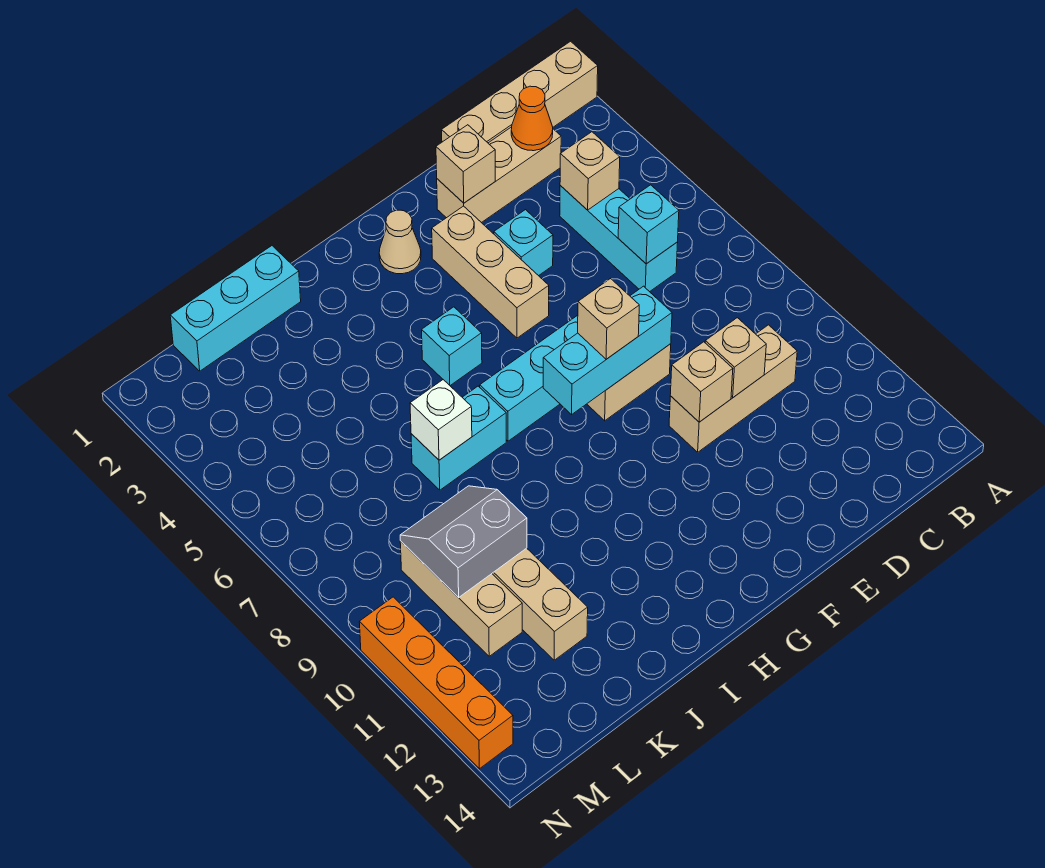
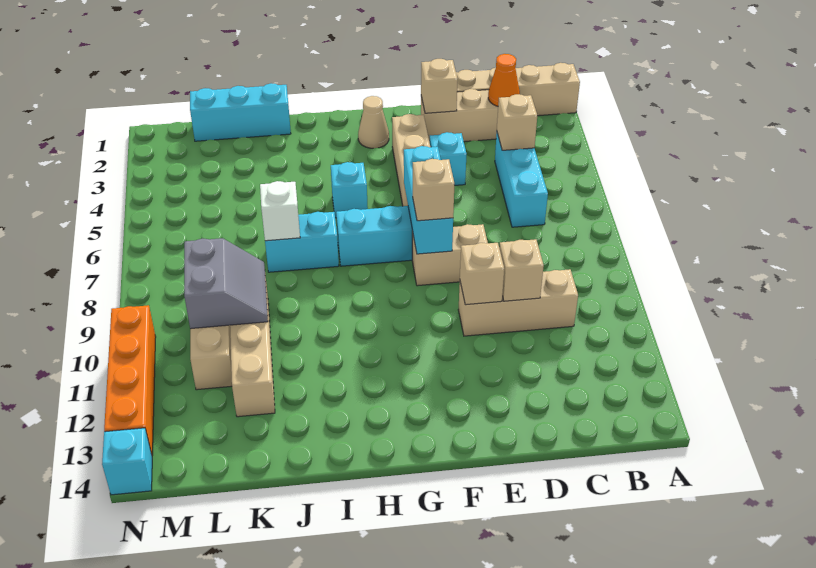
cyan 1x1 brick [618,185,679,264] -> cyan 1x1 brick moved to [102,428,152,495]
cyan 1x3 brick [543,286,672,414] -> cyan 1x3 brick turned to [404,146,453,254]
grey 2x2 slope [400,486,527,598] -> grey 2x2 slope turned to [184,238,268,329]

